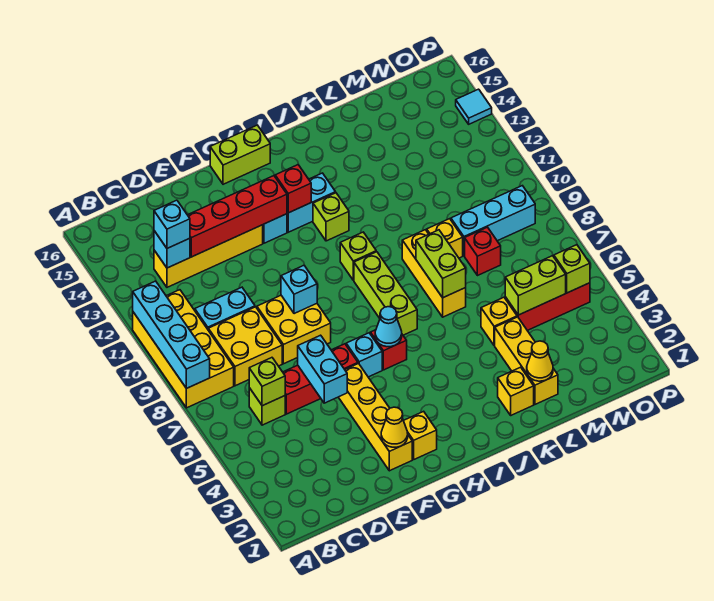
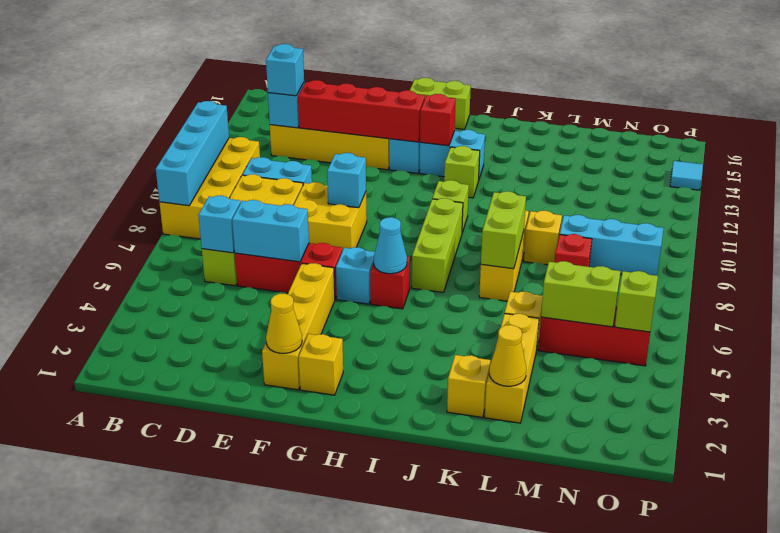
lime 1x1 brick [249,358,285,406] -> cyan 1x1 brick [198,196,241,253]
cyan 1x2 brick [298,335,347,403] -> cyan 1x2 brick turned to [232,200,309,262]

